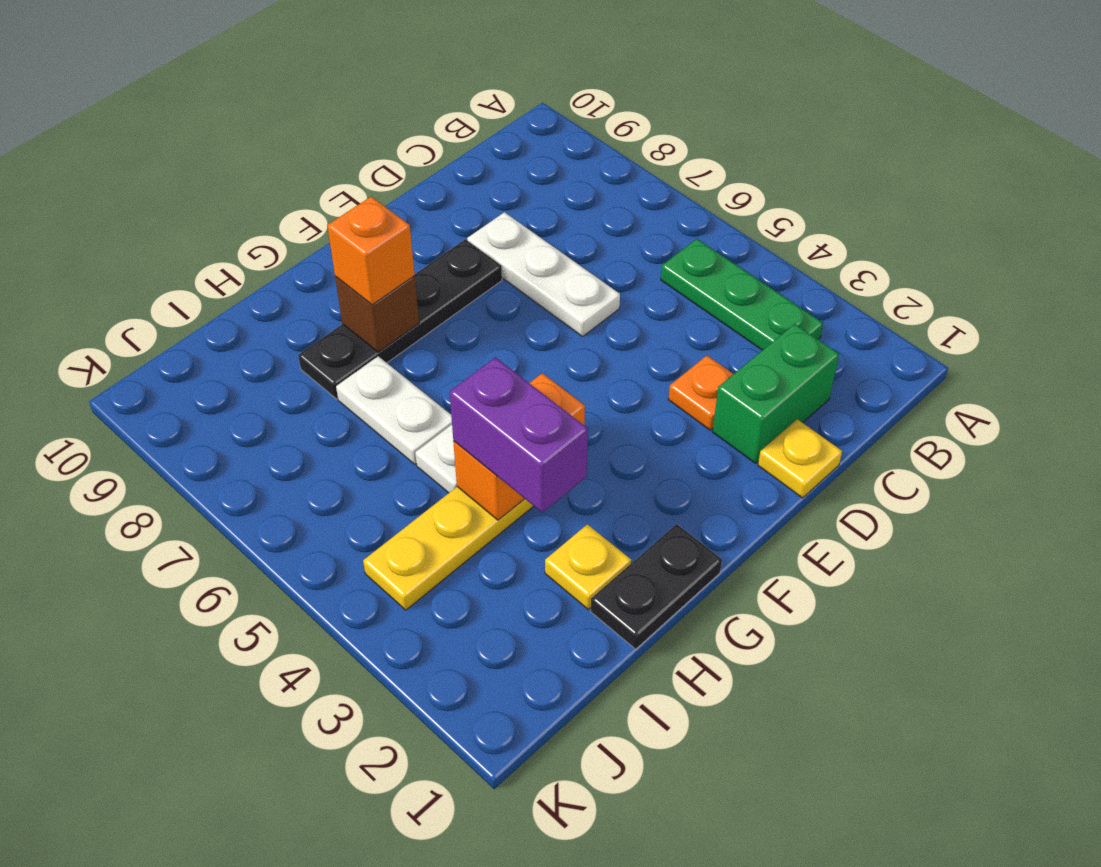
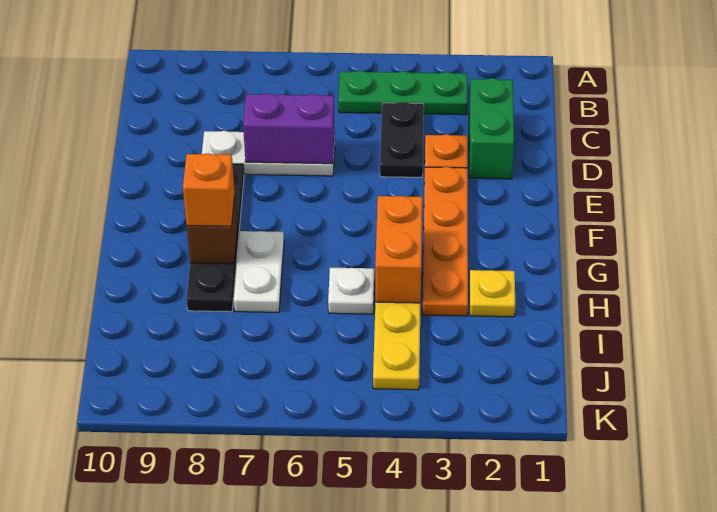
yellow 1x1 plate [758,419,842,498] -> none
none -> orange 1x4 plate [423,167,468,316]
black 1x2 plate [591,524,722,649] -> black 1x2 plate moved to [380,102,424,177]
purple 1x2 brick [450,358,588,513] -> purple 1x2 brick moved to [243,93,335,164]
white 1x2 plate [336,356,452,464] -> white 1x2 plate turned to [234,231,284,312]

